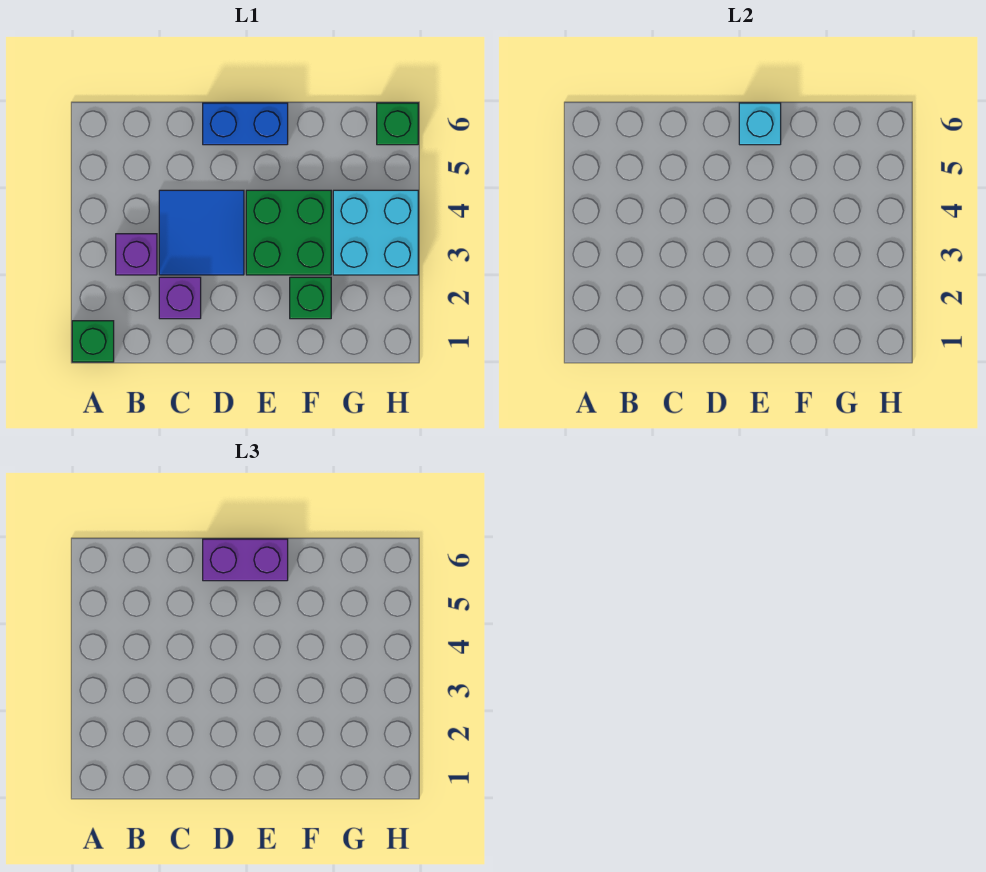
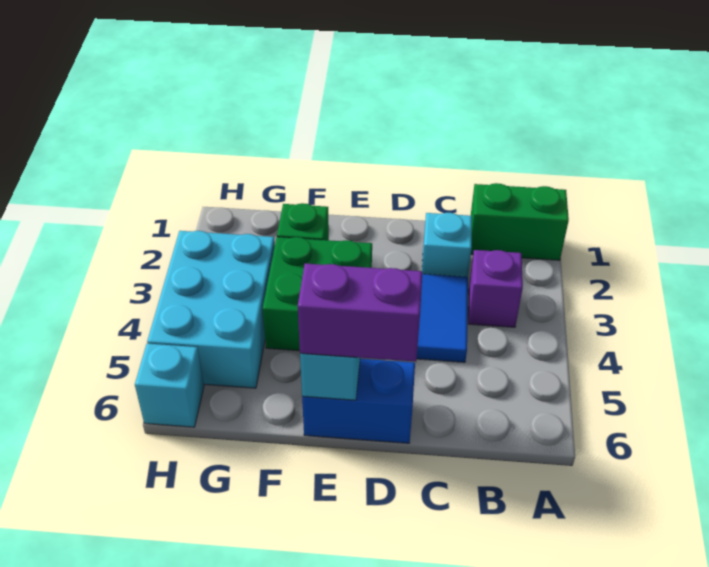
green 1x1 brick [72,321,114,362] -> green 1x2 brick [471,183,569,260]
purple 1x1 brick [159,277,201,319] -> cyan 1x1 brick [422,213,472,277]
cyan 2x2 brick [333,190,418,275] -> cyan 2x3 brick [147,231,275,388]
green 1x1 brick [377,103,418,145] -> cyan 1x1 brick [135,344,204,427]

